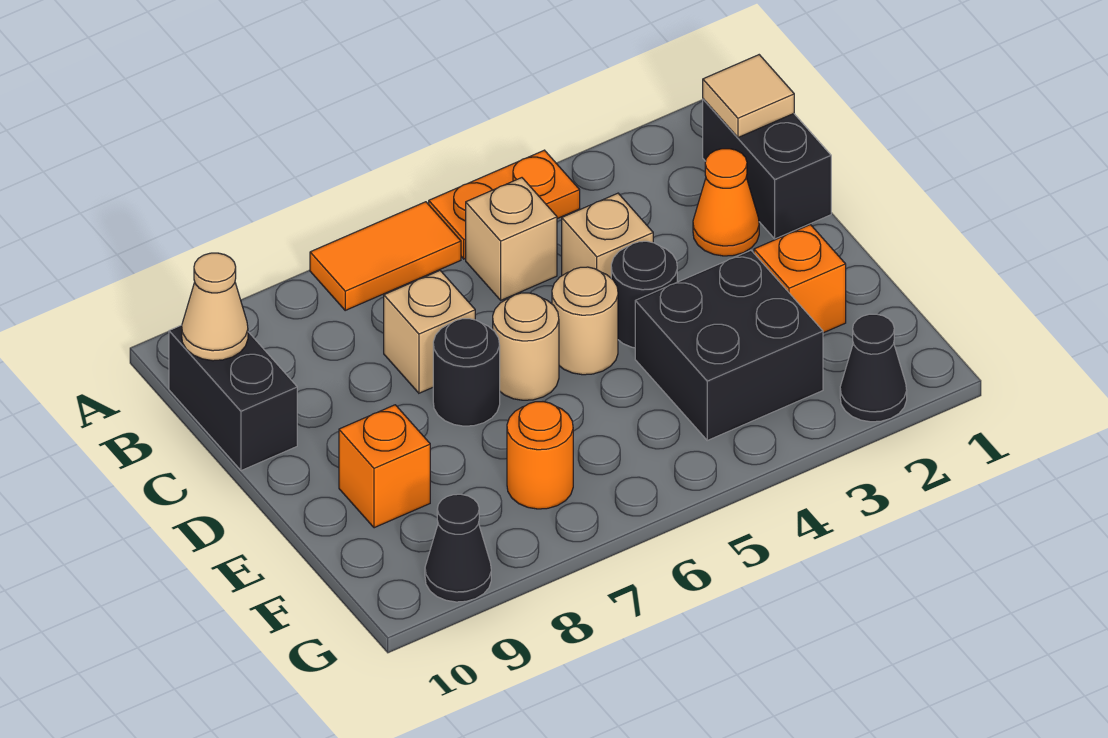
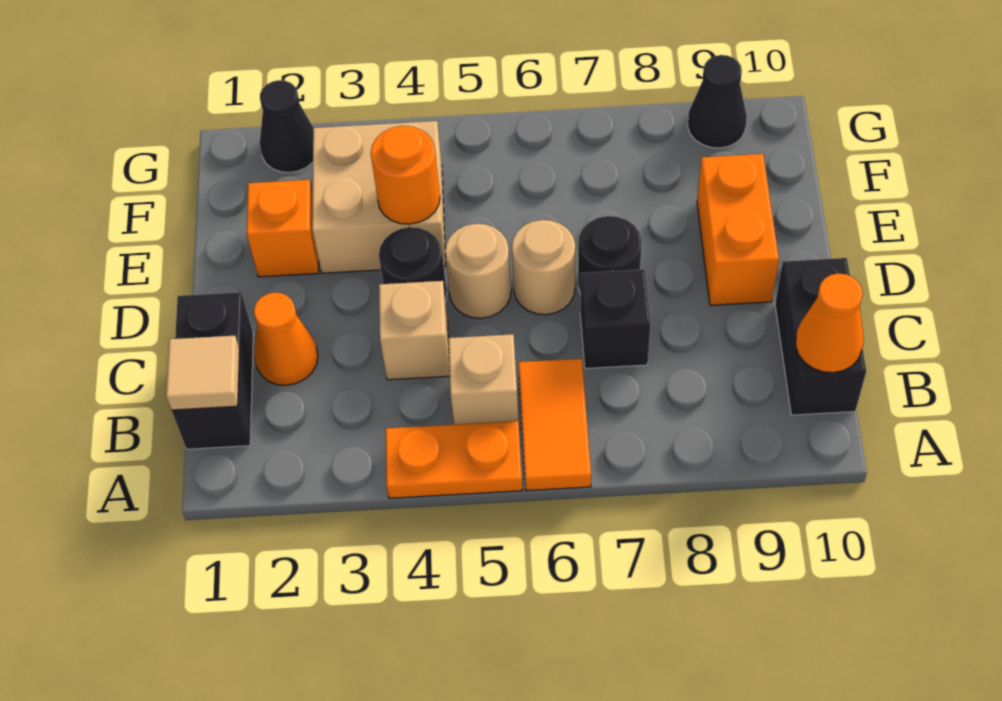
orange 1x2 tile [310,202,461,310] -> orange 1x2 tile turned to [518,358,591,491]
tan 1x1 cone [182,253,248,361] -> orange 1x1 cone [796,274,864,373]
tan 1x1 brick [384,271,475,393] -> black 1x1 brick [580,269,650,369]
black 2x2 brick [635,250,823,440] -> tan 2x2 brick [312,121,446,273]
orange 1x1 brick [339,405,430,528] -> orange 1x2 brick [697,154,779,305]
orange 1x1 round brick [507,402,573,509] -> orange 1x1 round brick moved to [371,126,440,224]

